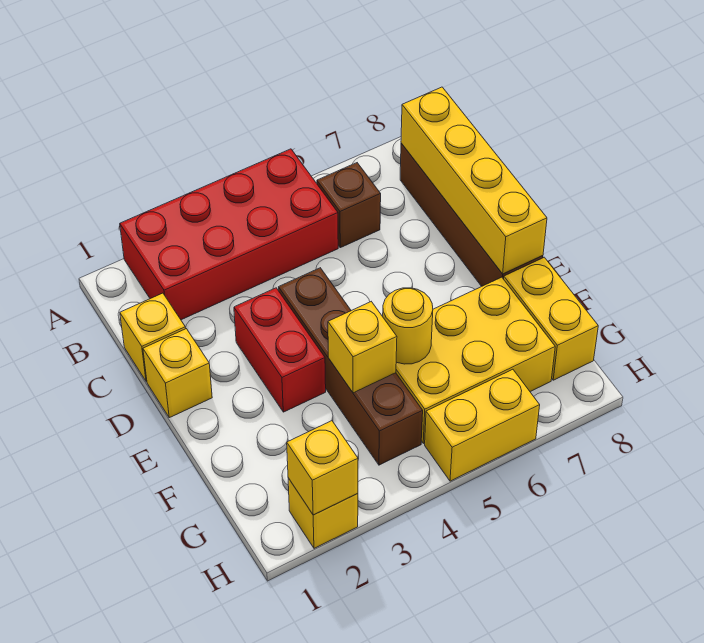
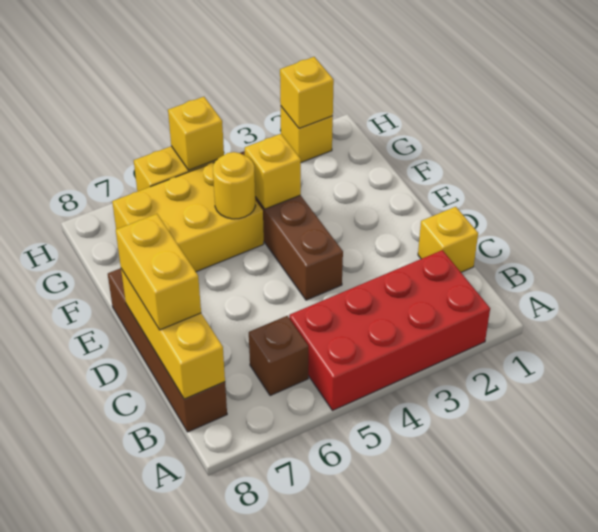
yellow 1x4 brick [401,87,547,274] -> yellow 1x3 brick [121,269,225,399]
yellow 1x1 brick [143,329,212,418] -> yellow 1x1 brick moved to [168,97,224,170]
red 1x2 brick [234,288,326,412] -> none
yellow 1x2 brick [504,257,598,380] -> yellow 1x2 brick moved to [116,214,201,330]

